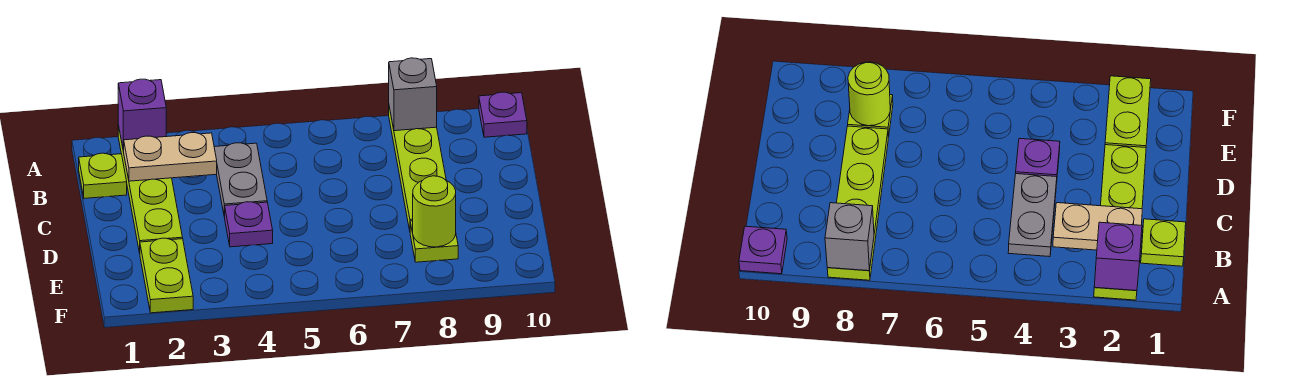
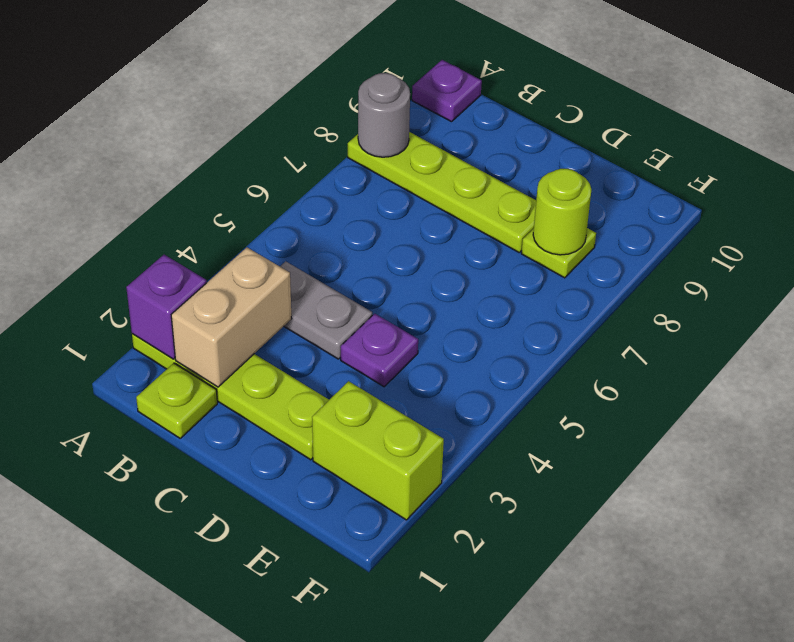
grey 1x1 brick [389,58,437,131] -> grey 1x1 round brick [358,73,410,157]
tan 1x2 plate [123,133,217,181] -> tan 1x2 brick [171,248,292,387]
lime 1x2 plate [140,238,193,313] -> lime 1x2 brick [312,381,444,520]

